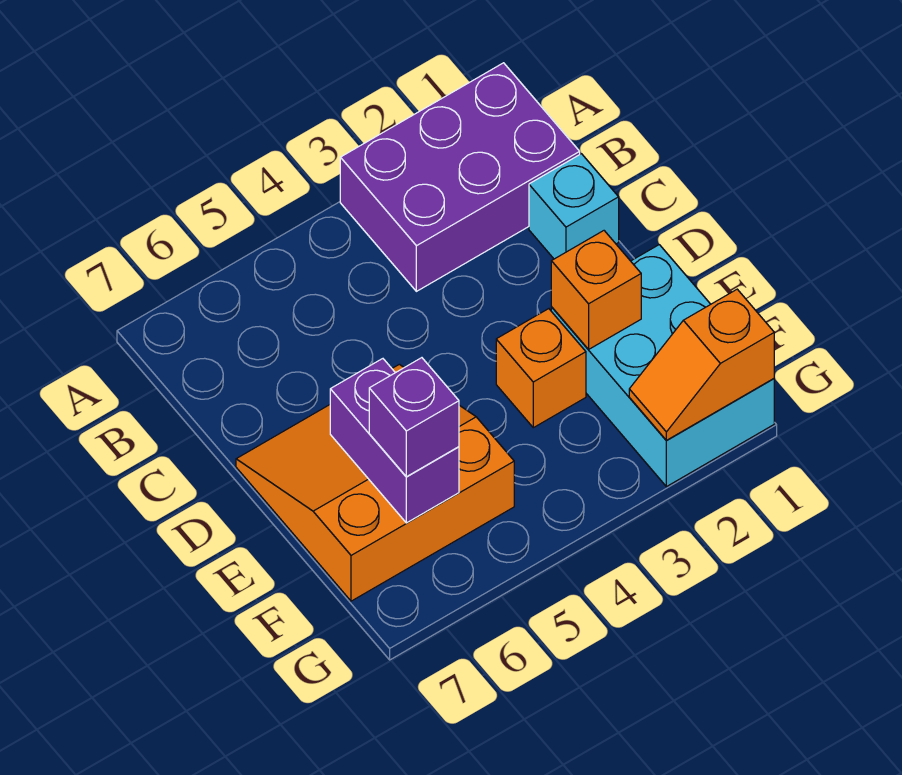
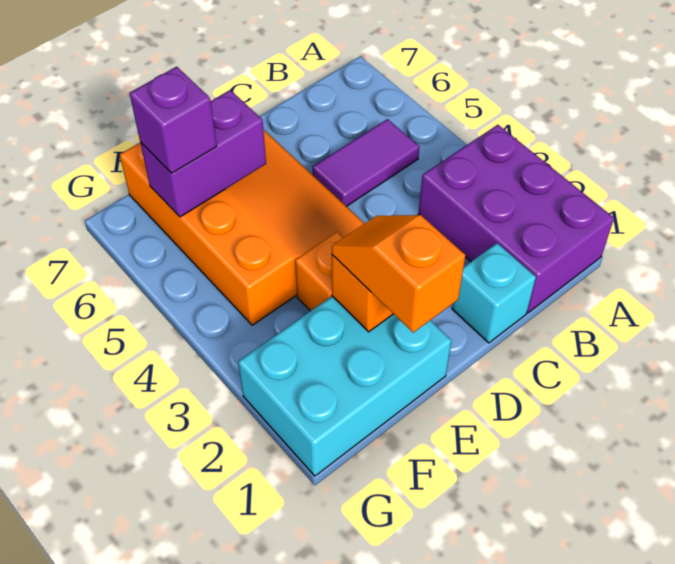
none -> purple 1x2 tile [312,119,419,206]
orange 3x3 slope [236,364,514,601] -> orange 3x4 slope [120,129,365,325]
orange 1x2 slope [629,289,774,441] -> orange 1x2 slope moved to [332,215,465,333]

